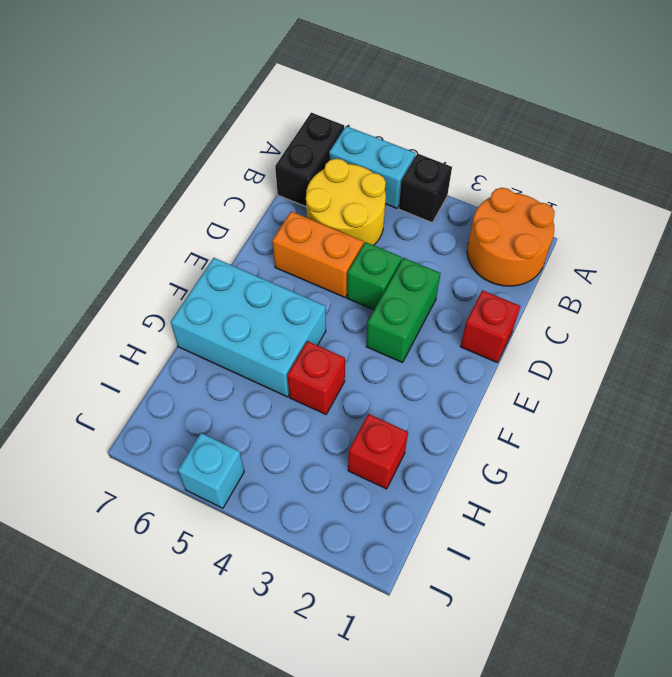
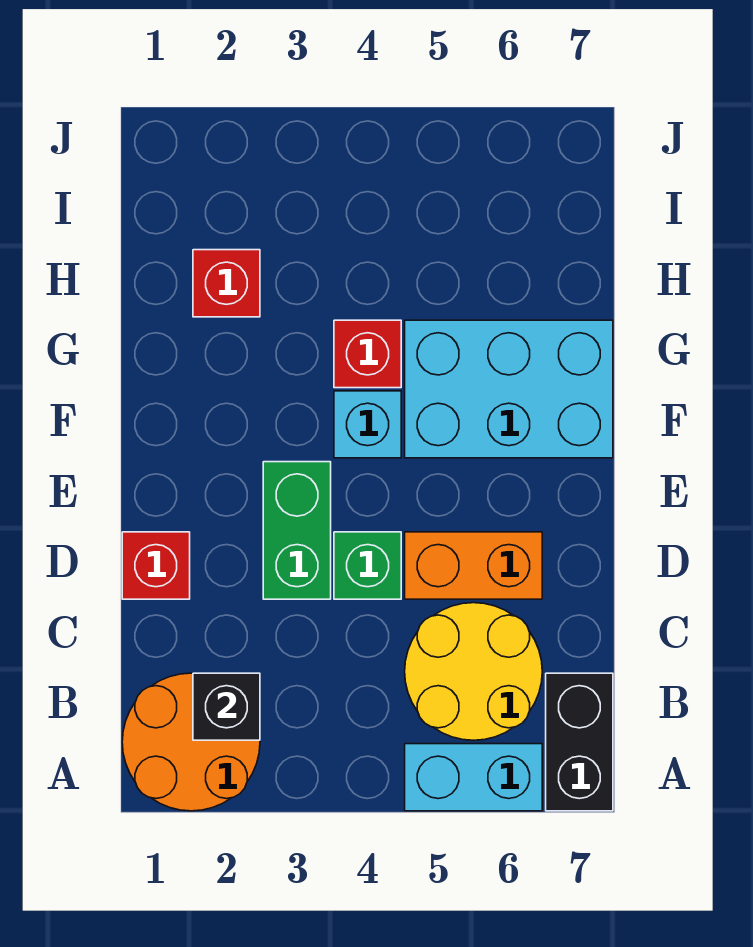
black 1x1 brick [399,154,452,223] -> black 1x1 brick moved to [193,673,260,740]
cyan 1x1 brick [178,433,244,508] -> cyan 1x1 brick moved to [334,391,401,458]

